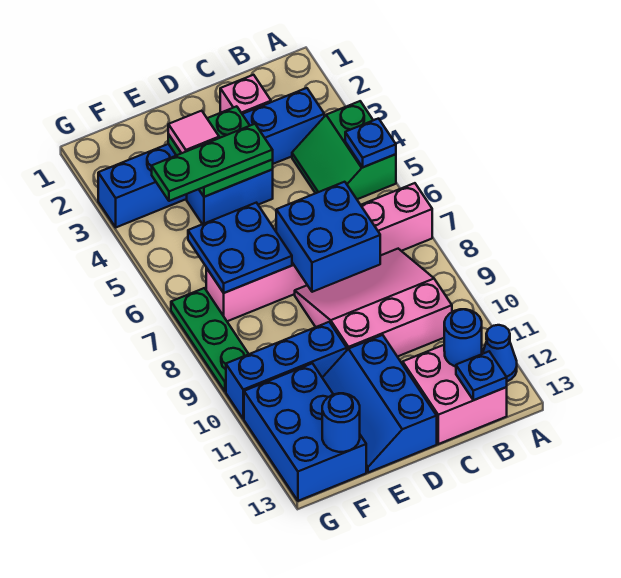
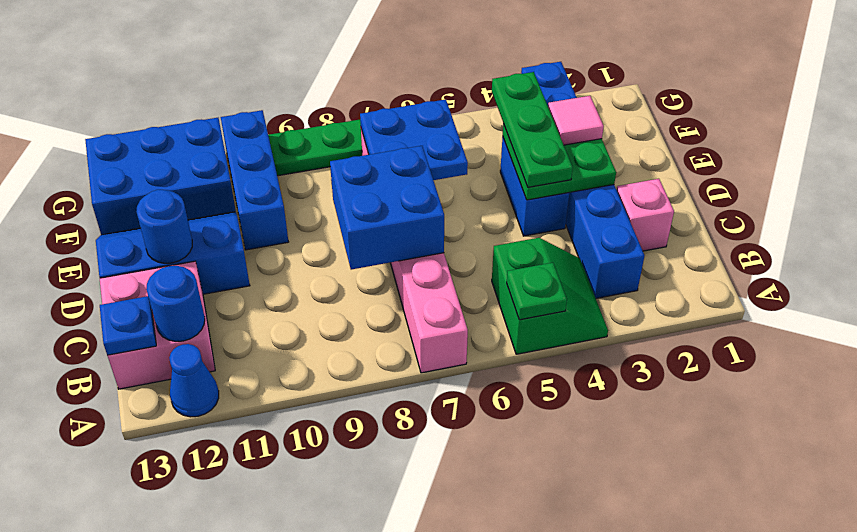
green 2x2 slope [292,101,396,199] -> green 2x2 slope turned to [492,238,608,354]
blue 1x1 plate [345,119,396,167] -> green 1x1 plate [507,263,567,320]
pink 3x3 slope [295,249,452,357] -> none
blue 1x1 round brick [322,393,360,452] -> blue 1x1 round brick moved to [136,190,192,263]

